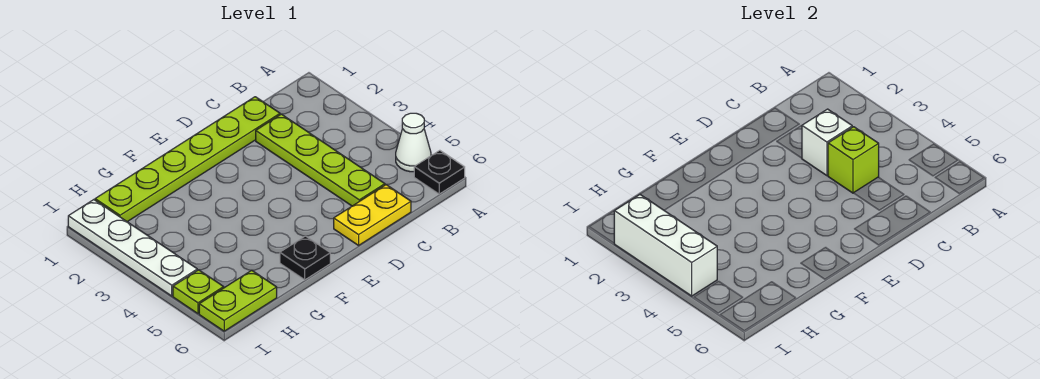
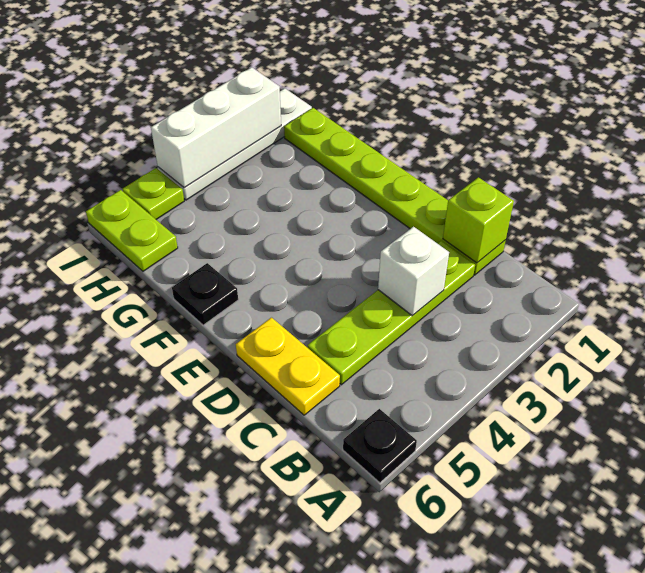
white 1x1 cone [396,113,431,172] -> none
lime 1x1 brick [828,127,879,193] -> lime 1x1 brick moved to [443,177,514,263]

